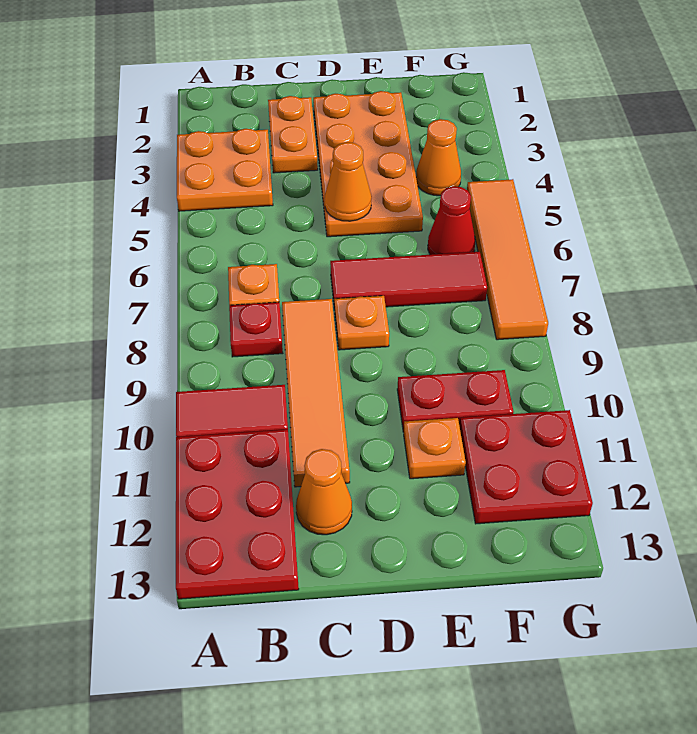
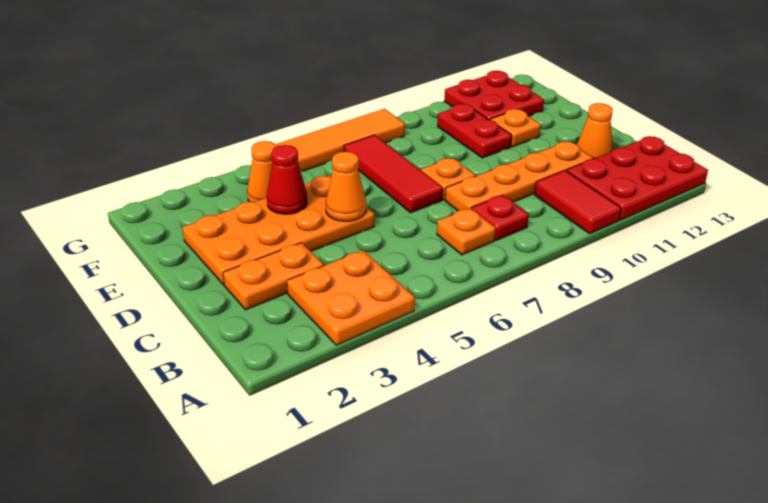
orange 1x4 tile [282,299,350,487] -> orange 1x4 plate [445,142,593,211]
red 1x1 cone [428,186,475,255] -> red 1x1 cone moved to [267,145,307,214]

